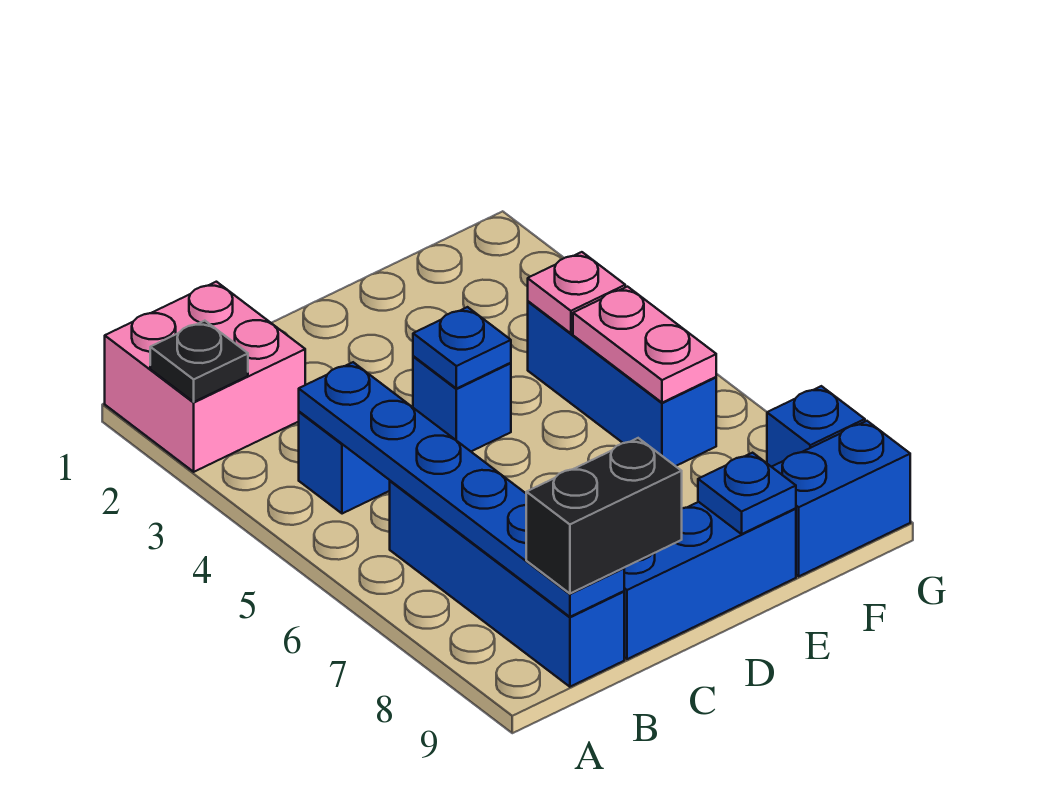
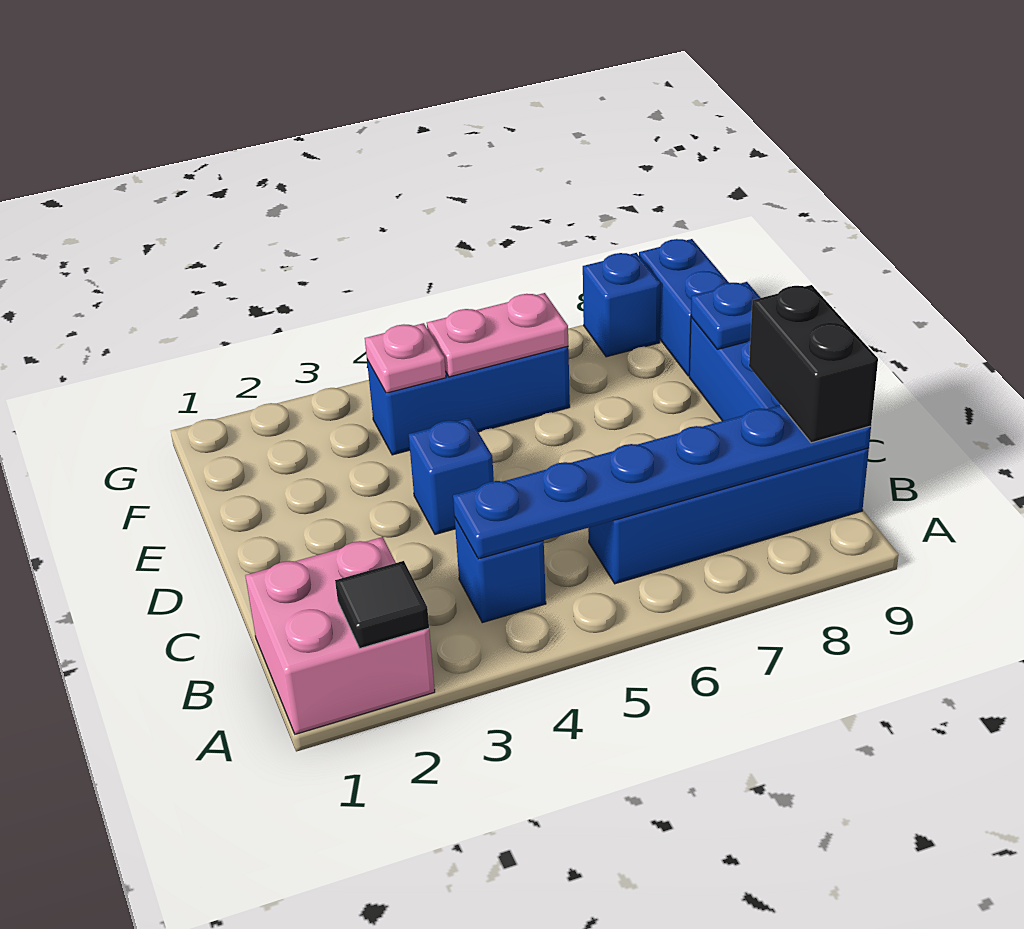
black 1x1 plate [150,321,248,402] -> black 1x1 tile [335,561,429,648]
blue 1x1 plate [413,307,511,389] -> none

